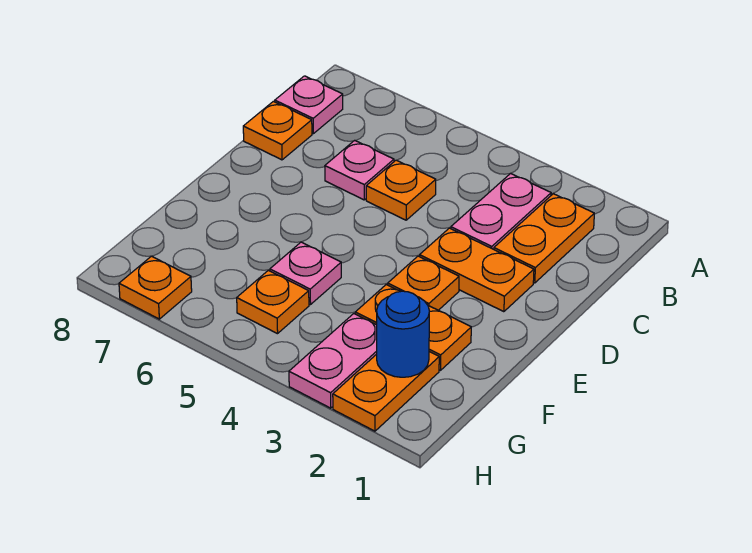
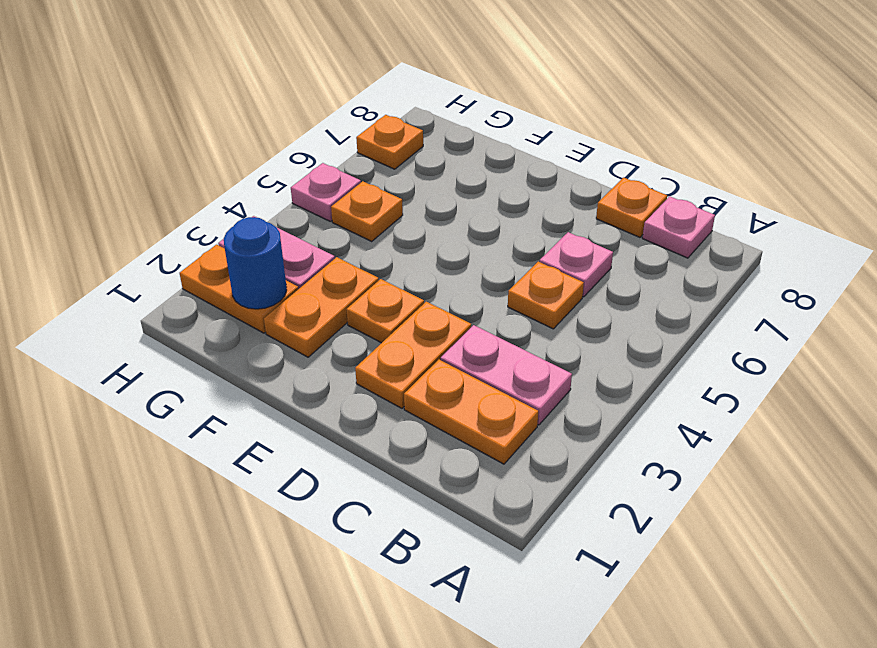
pink 1x1 plate [270,242,341,305] -> pink 1x1 plate moved to [291,163,361,221]

